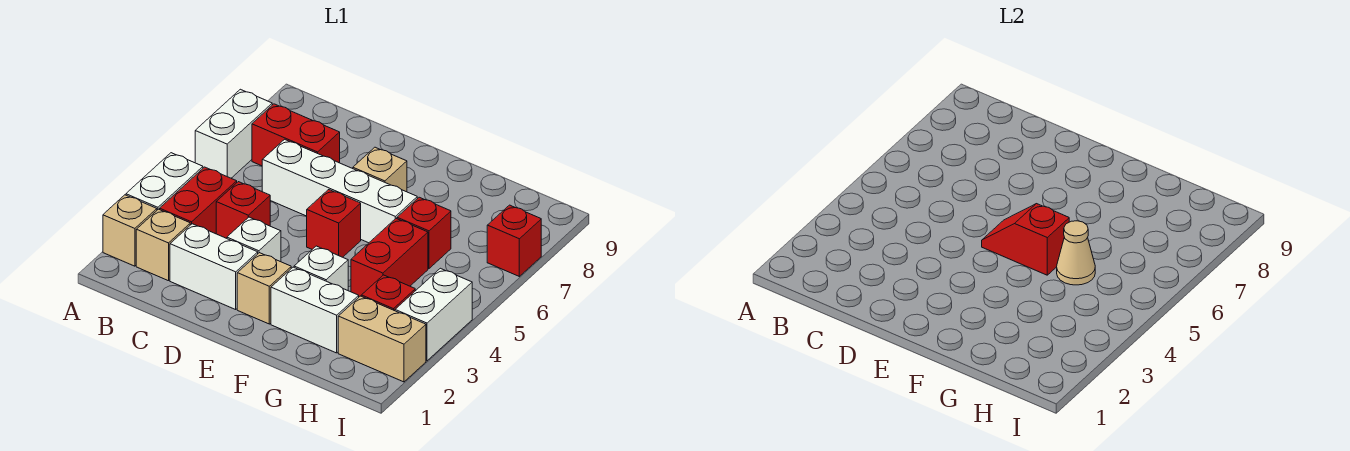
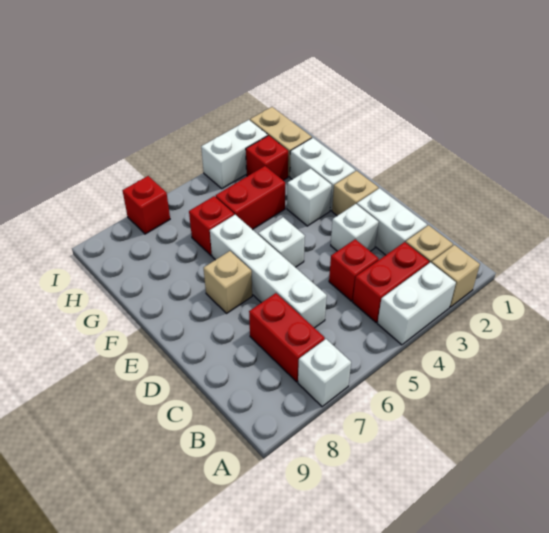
white 1x2 brick [195,89,272,178] -> white 1x1 brick [298,339,351,407]
red 1x1 brick [307,190,361,257] -> white 1x1 brick [258,217,305,267]
red 1x2 slope [982,204,1069,275] -> none
tan 1x1 cone [1057,221,1095,285] -> none

